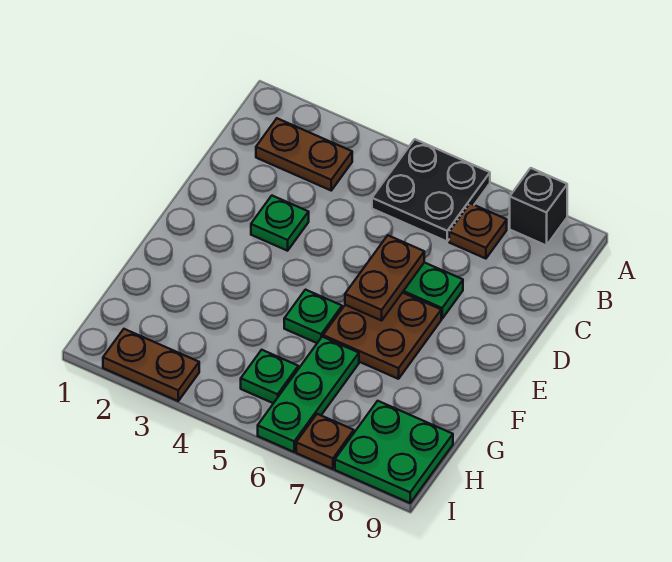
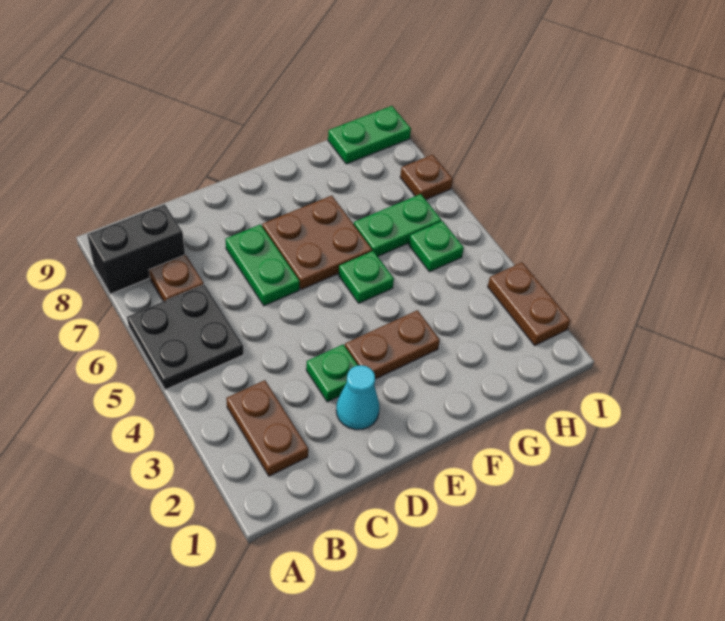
black 1x1 brick [510,168,567,246] -> black 1x2 brick [87,204,185,294]
none -> cyan 1x1 cone [336,365,380,430]
brown 1x2 plate [345,235,424,321] -> brown 1x2 plate moved to [345,310,440,379]
green 1x3 plate [258,337,359,452] -> green 1x2 plate [354,194,441,256]
green 2x2 plate [335,401,453,503] -> green 1x2 plate [328,106,411,164]

